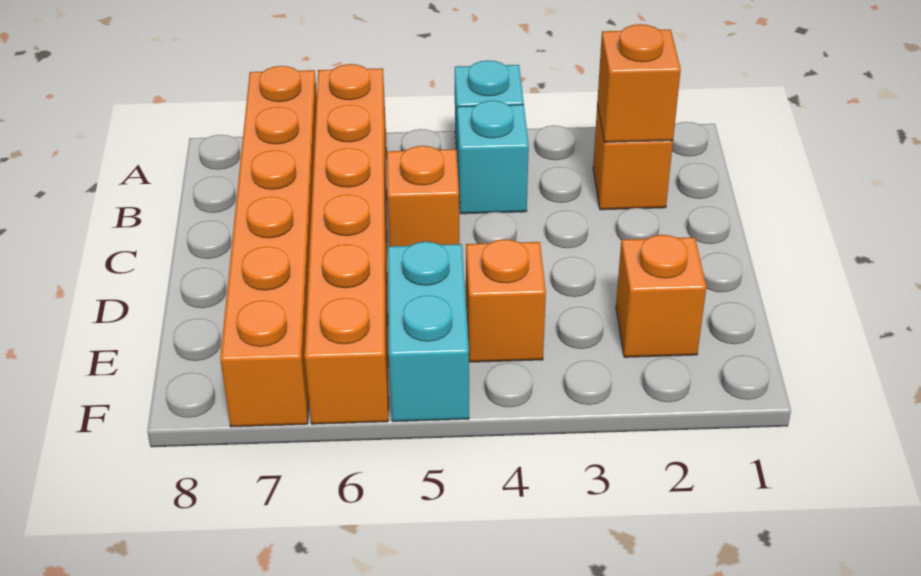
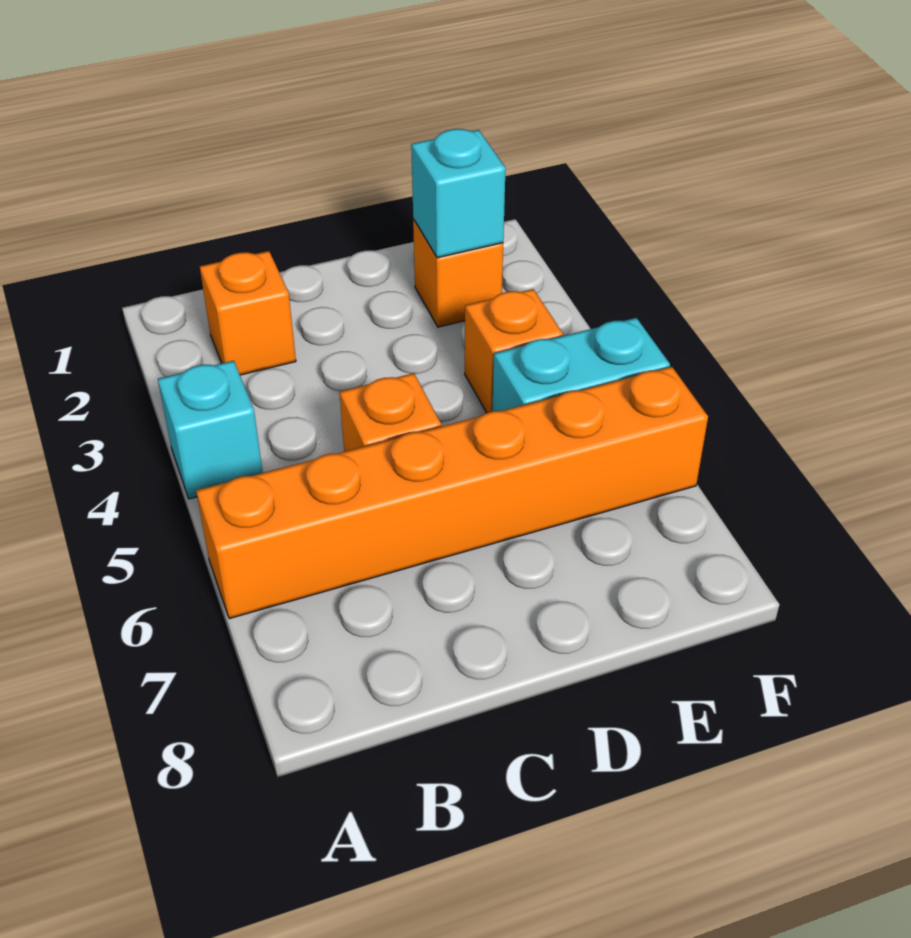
orange 1x6 brick [220,66,317,427] -> none
orange 1x1 brick [597,24,681,142] -> none
cyan 1x1 brick [457,101,529,214] -> cyan 1x1 brick moved to [411,129,506,258]

